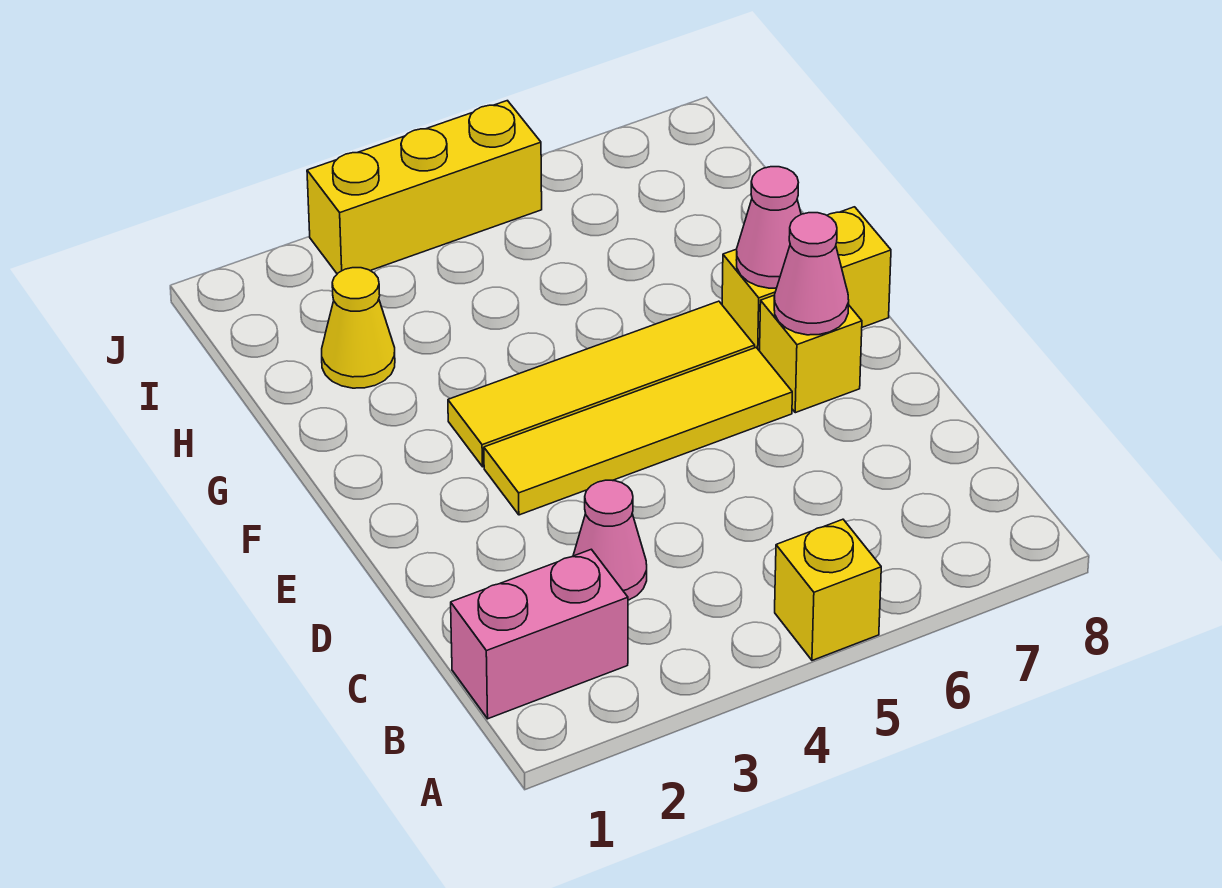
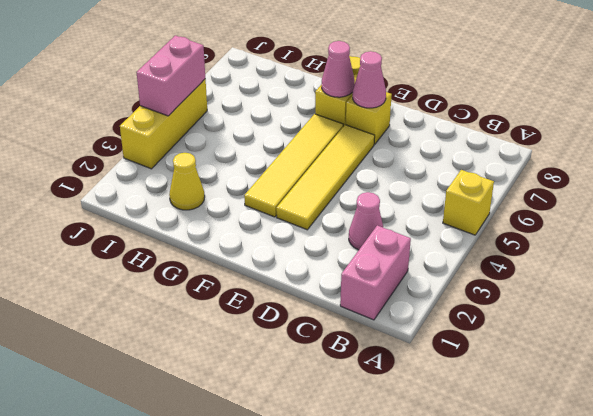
none -> pink 1x2 brick [137,35,205,116]

